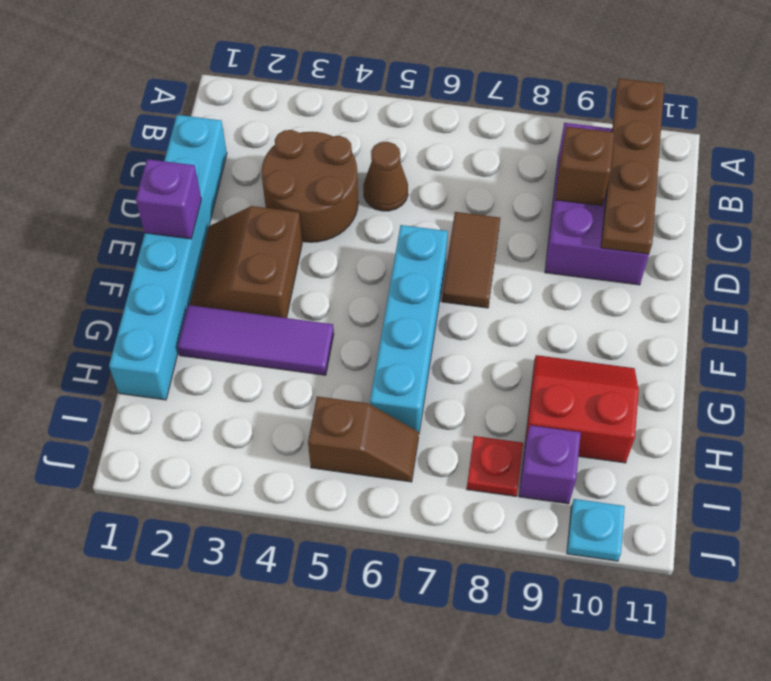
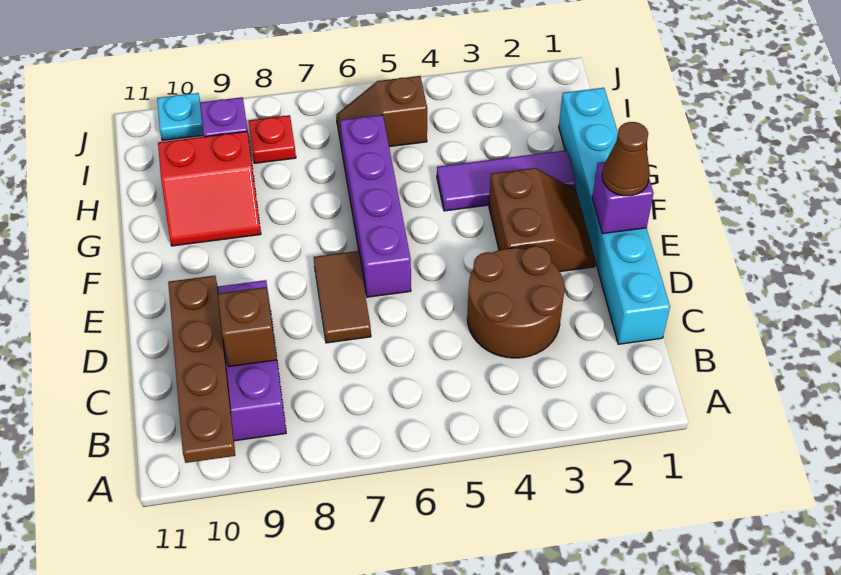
brown 1x1 cone [363,142,408,211] -> brown 1x1 cone moved to [602,122,650,196]
cyan 1x4 brick [370,225,448,432] -> purple 1x4 brick [340,115,411,297]

